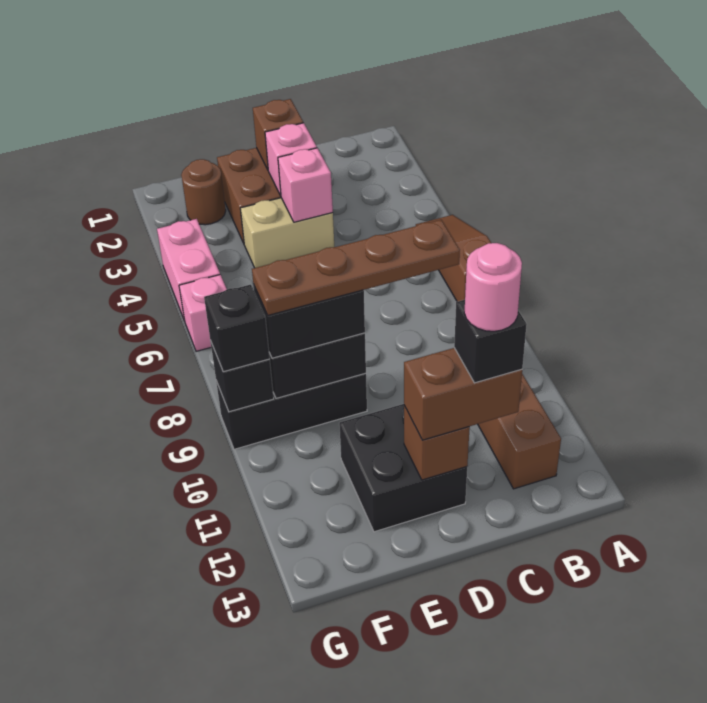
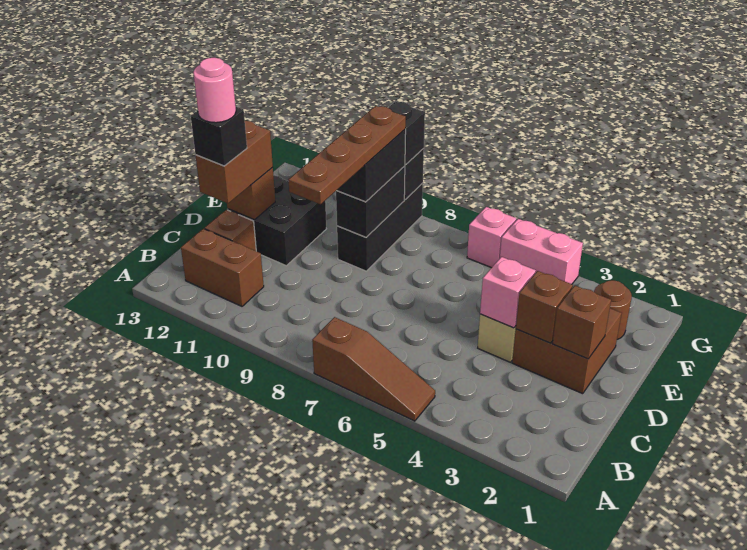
none -> brown 1x1 brick [205,210,256,251]
pink 1x1 brick [265,123,317,196] -> brown 1x1 brick [516,271,573,343]

